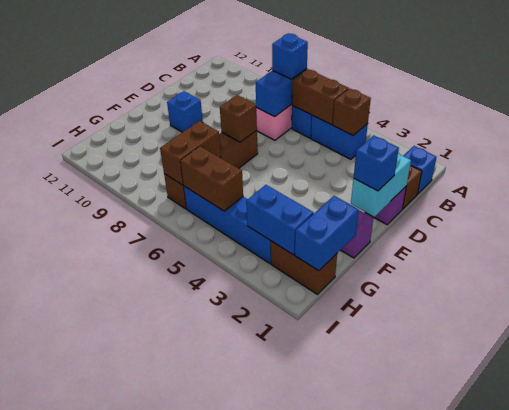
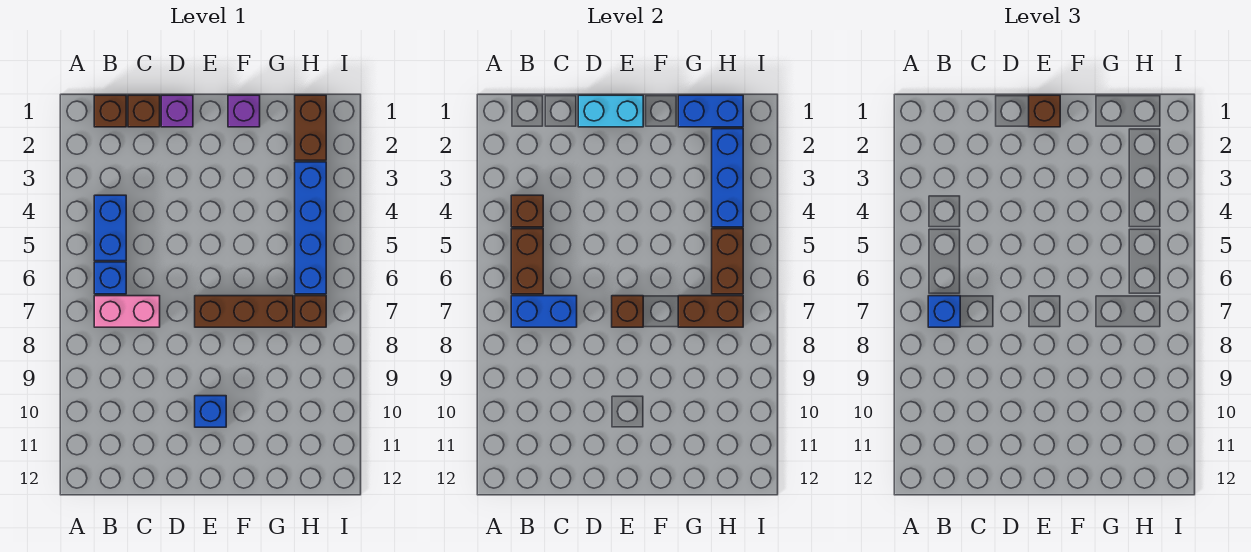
blue 1x1 brick [403,146,437,194] -> brown 1x1 brick [94,95,126,127]
blue 1x1 brick [354,135,399,191] -> brown 1x1 brick [1029,95,1060,127]
blue 1x2 brick [246,185,314,255] -> blue 1x3 brick [712,129,743,227]

